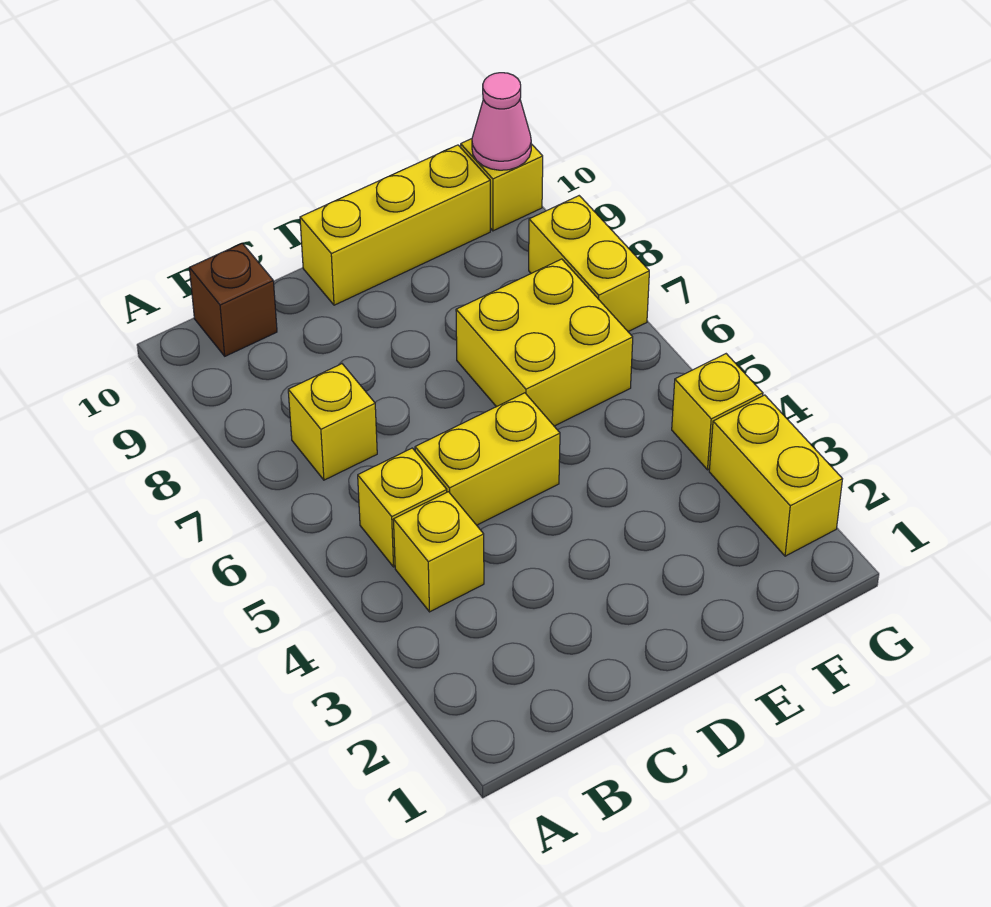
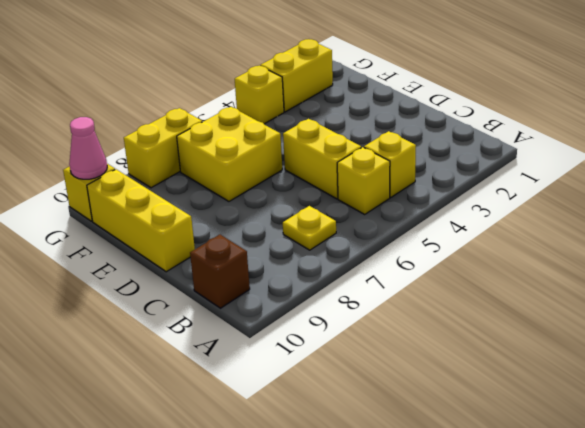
yellow 1x1 brick [288,364,377,480] -> yellow 1x1 plate [283,206,336,250]

